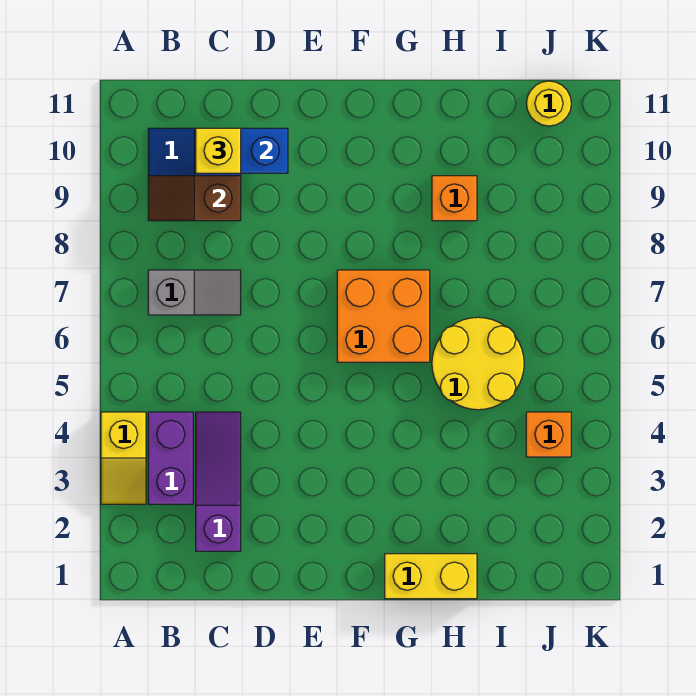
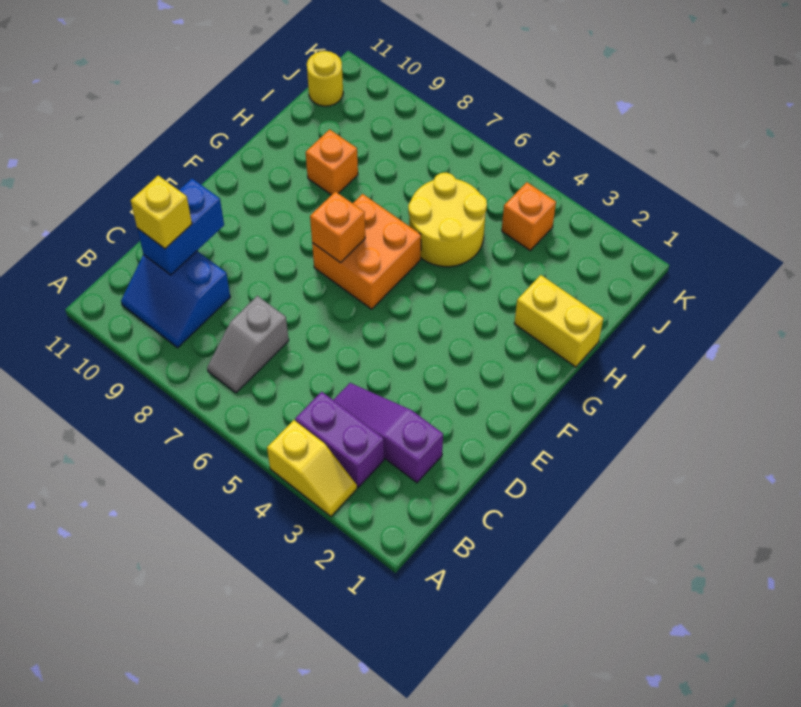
grey 1x2 slope [148,270,241,315] -> grey 1x2 slope turned to [207,296,289,393]
brown 1x2 slope [148,176,241,221] -> none
none -> orange 1x1 brick [310,192,365,263]
yellow 1x2 brick [385,554,477,599] -> yellow 1x2 brick turned to [514,275,603,367]

